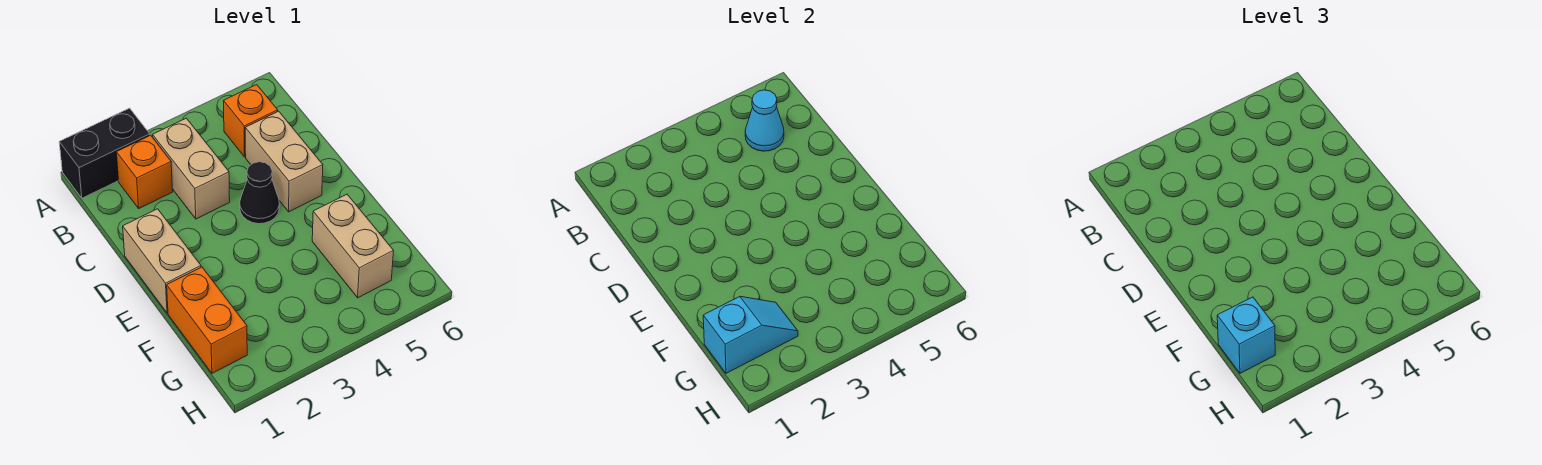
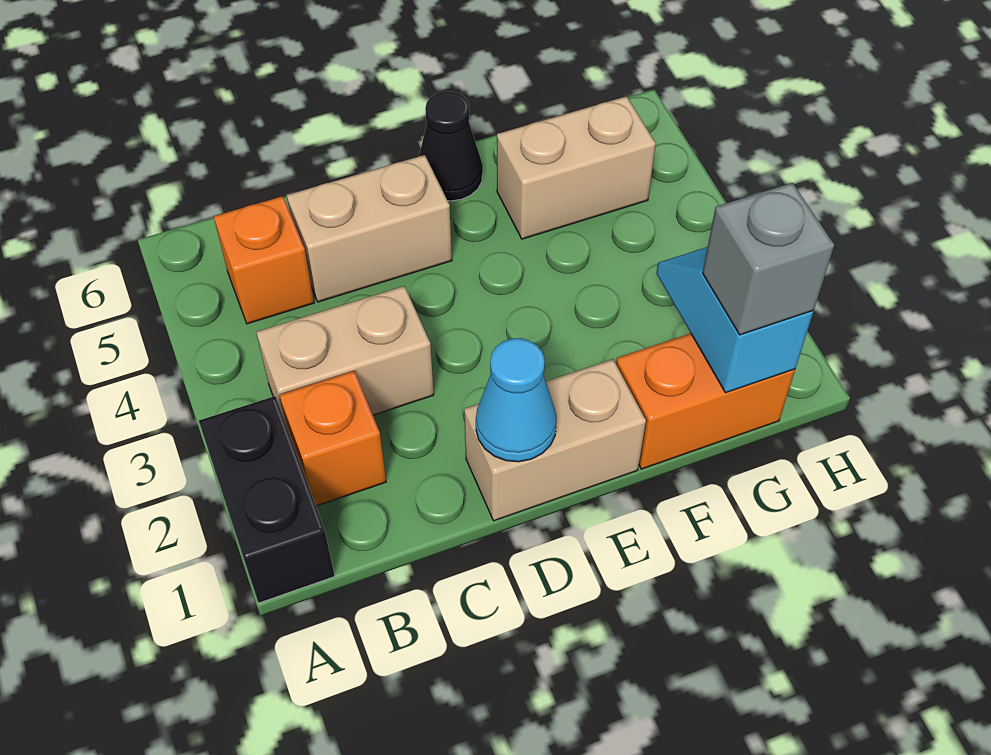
cyan 1x1 cone [745,90,784,151] -> cyan 1x1 cone moved to [476,338,557,462]
black 1x1 cone [240,162,279,224] -> black 1x1 cone moved to [419,92,483,201]
cyan 1x1 brick [1217,297,1275,373] -> grey 1x1 brick [703,183,834,335]

